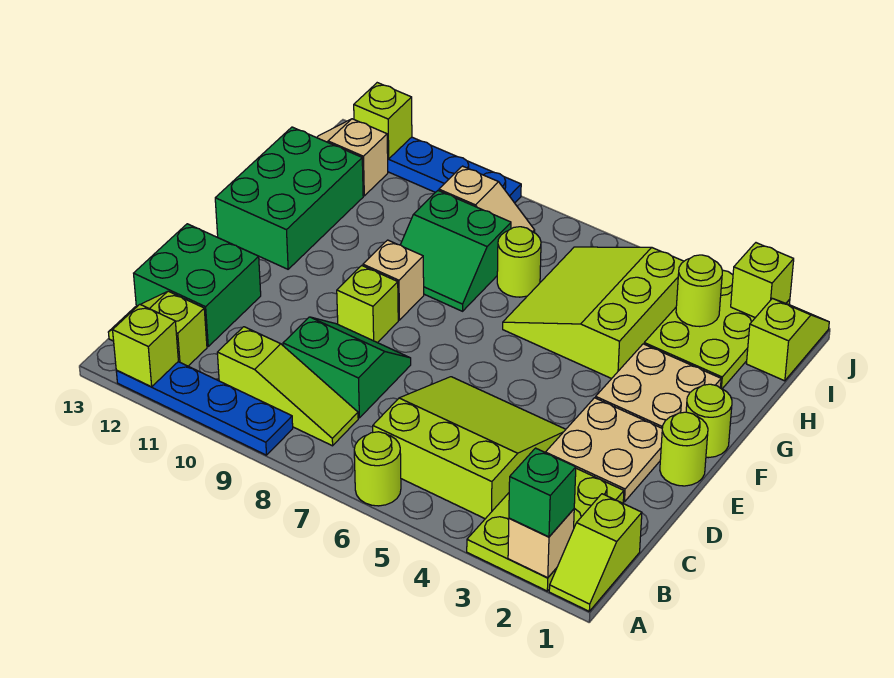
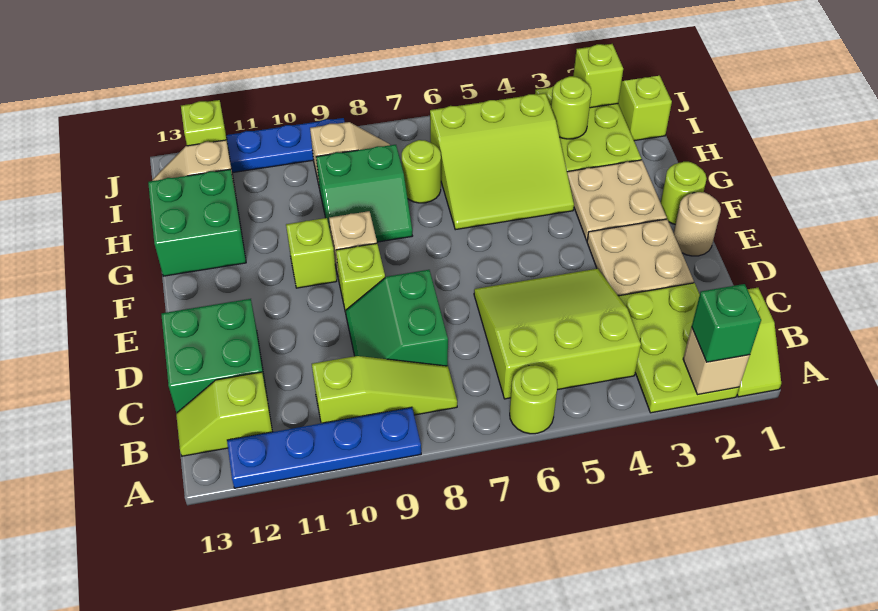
lime 1x1 brick [113,304,178,387] -> lime 1x1 brick moved to [286,218,337,288]
green 2x2 slope [283,317,411,418] -> green 2x2 slope turned to [346,270,448,366]
lime 1x1 round brick [660,412,708,486] -> tan 1x1 round brick [674,192,721,256]
green 2x3 brick [215,127,363,269] -> green 2x2 brick [148,169,246,276]
lime 3x3 slope [503,247,684,379] -> lime 3x3 slope turned to [430,93,574,230]

